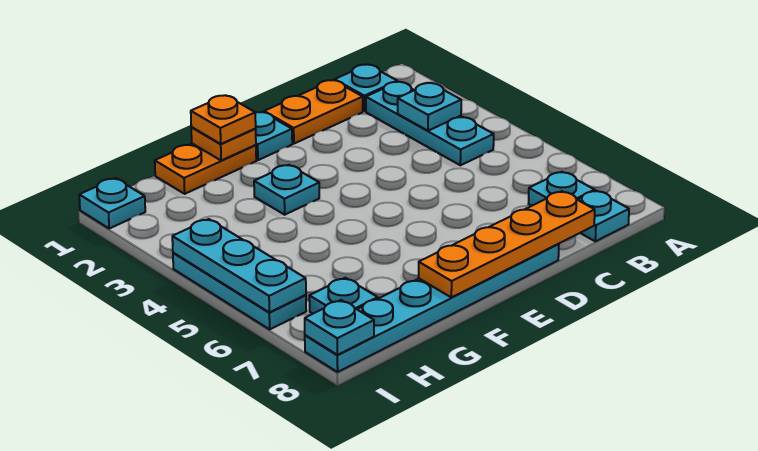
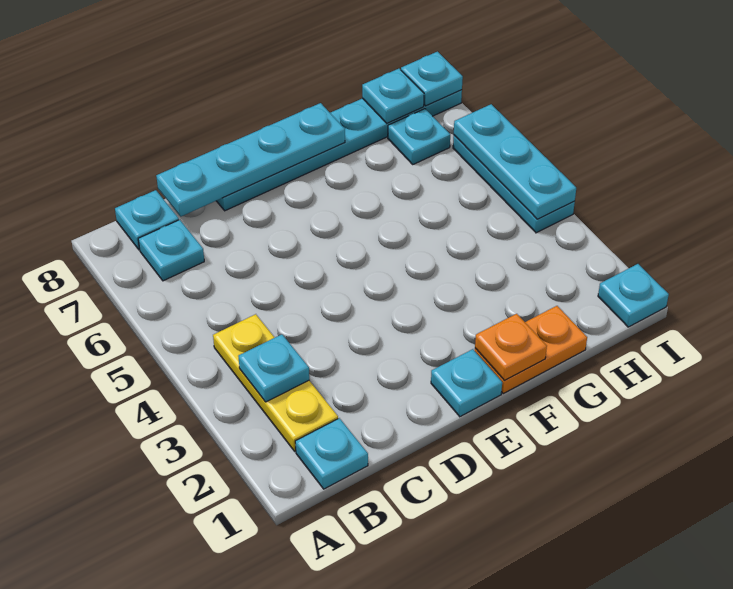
cyan 1x3 plate [366,82,494,165] -> yellow 1x3 plate [213,314,338,451]
orange 1x2 plate [264,80,363,144] -> none
orange 1x4 plate [419,191,595,297] -> cyan 1x4 plate [156,103,345,216]
orange 1x1 plate [191,95,256,144] -> none
cyan 1x1 plate [254,165,319,215] -> cyan 1x1 plate moved to [362,69,424,123]

